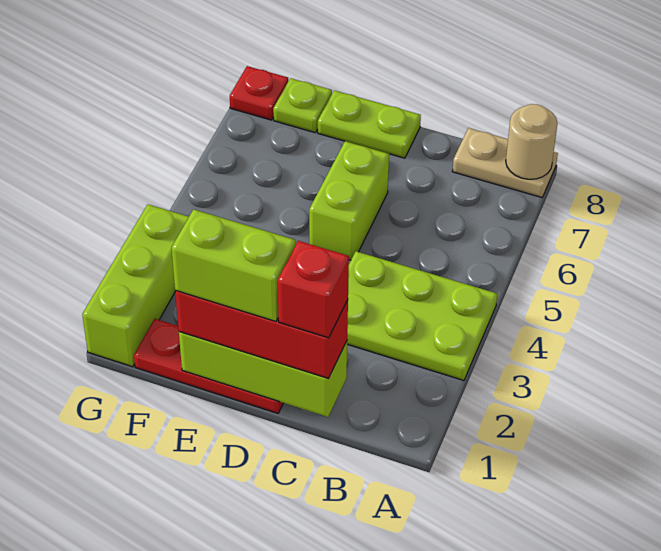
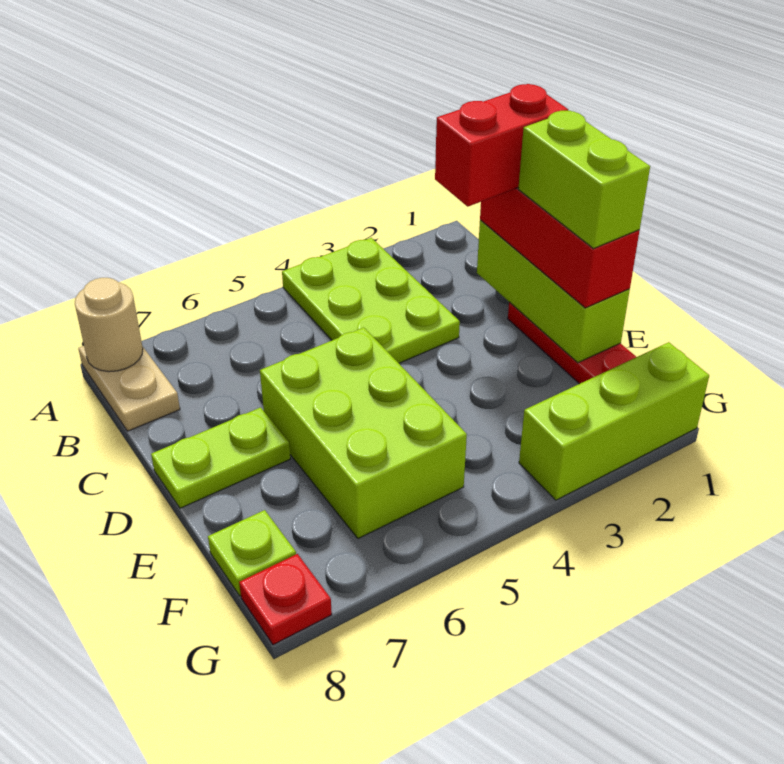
red 1x1 brick [278,241,349,338] -> red 1x2 brick [435,84,568,206]
lime 1x2 brick [309,141,389,260] -> lime 2x3 brick [260,328,467,539]
lime 1x2 plate [318,91,421,158] -> lime 1x2 plate turned to [151,407,290,508]

